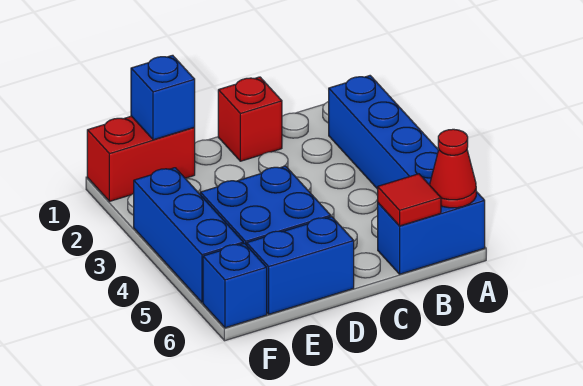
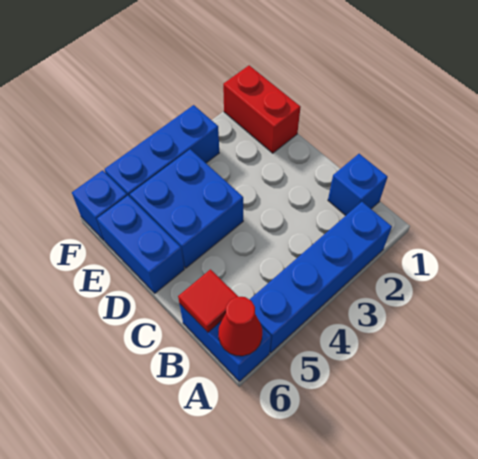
red 1x1 brick [218,77,282,161] -> none
blue 1x1 brick [131,55,195,140] -> blue 1x1 brick moved to [328,154,388,215]

